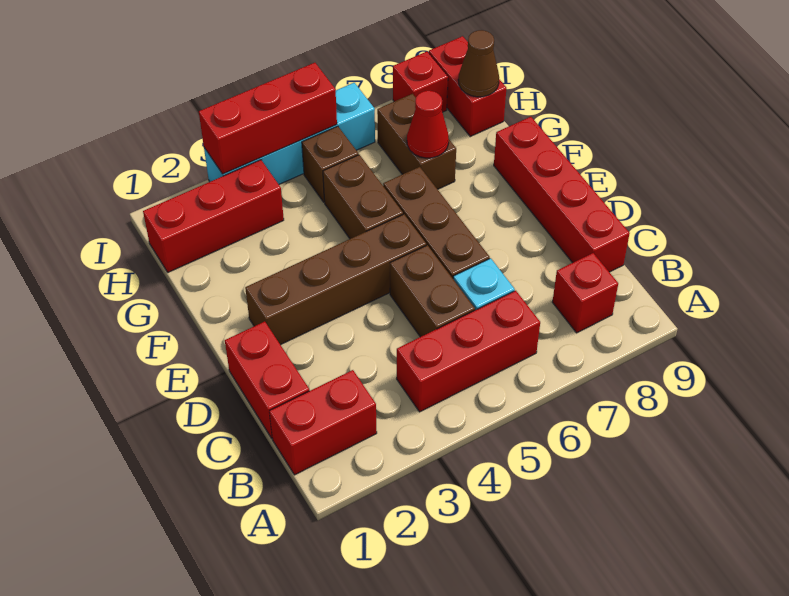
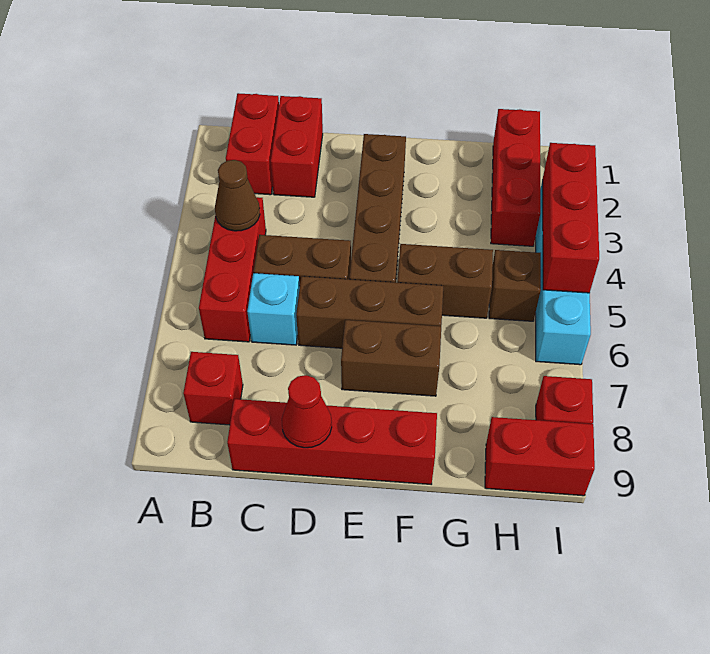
red 1x2 brick [225,321,309,438] -> red 1x2 brick turned to [271,96,323,197]
brown 1x2 brick [377,94,456,189] -> brown 1x2 brick moved to [341,320,441,396]
red 1x1 cone [407,91,449,158] -> red 1x1 cone moved to [282,375,332,448]
brown 1x1 cone [458,30,499,97] -> brown 1x1 cone moved to [215,160,260,231]

